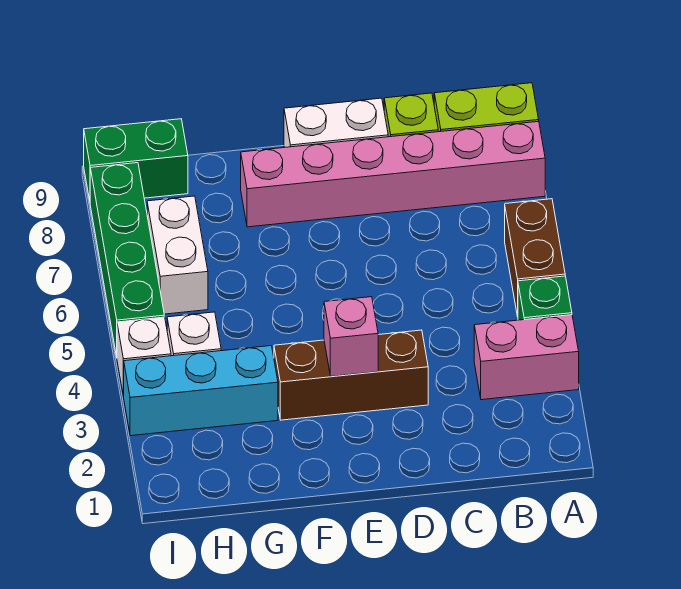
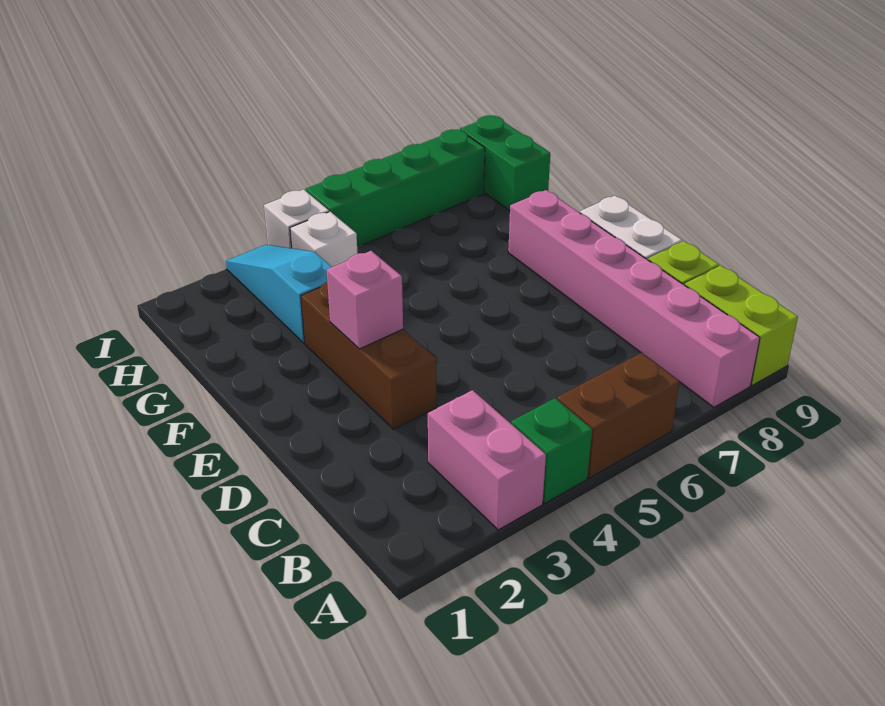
cyan 1x3 brick [124,346,278,436] -> cyan 1x3 slope [226,245,331,343]
white 1x2 brick [147,196,208,314] -> none

